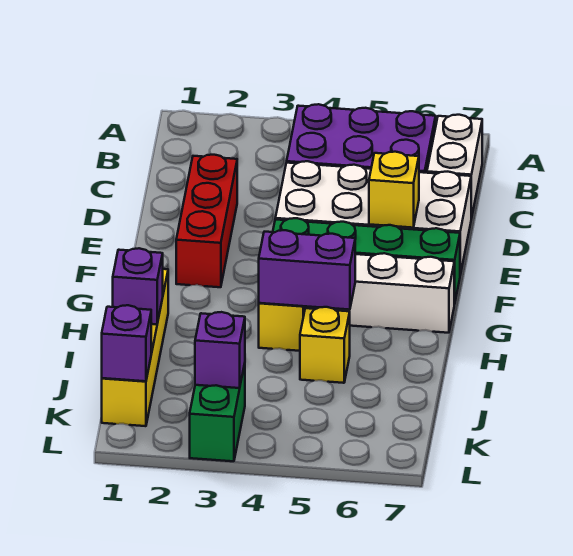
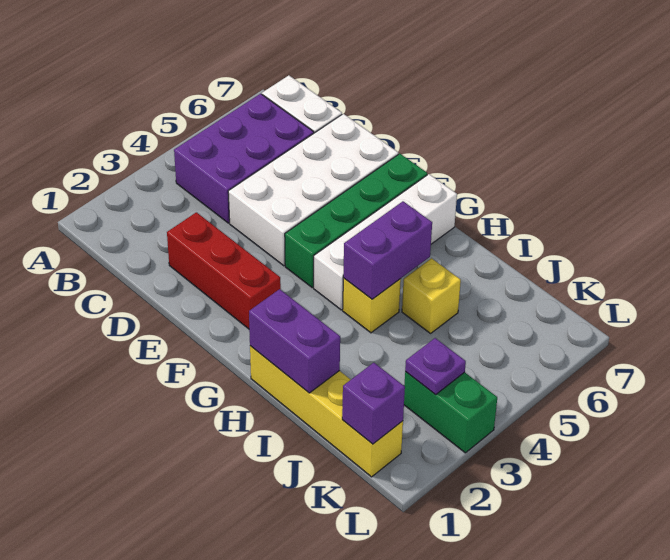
yellow 1x1 brick [369,152,419,228] -> none
purple 1x1 brick [113,248,163,324] -> purple 1x2 brick [249,289,340,393]
purple 1x1 brick [195,312,245,388] -> purple 1x1 plate [405,338,466,395]

